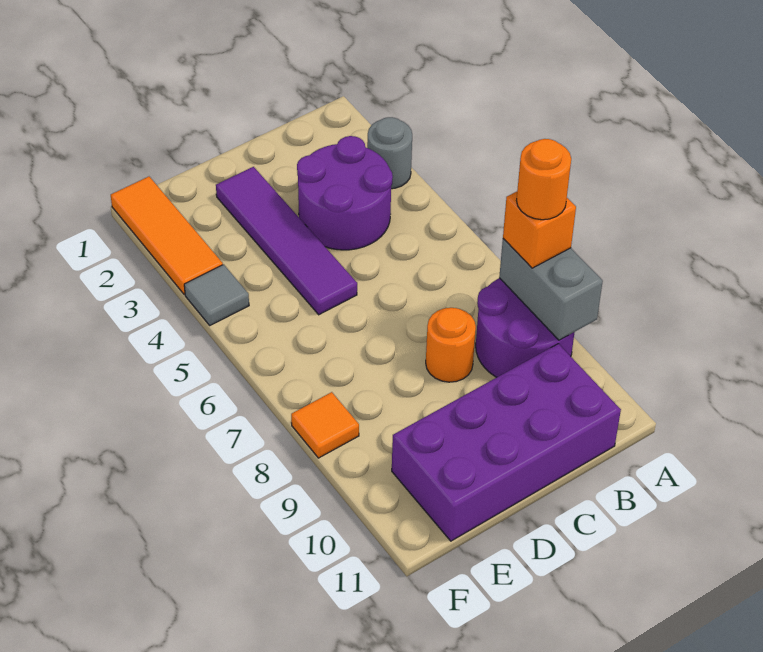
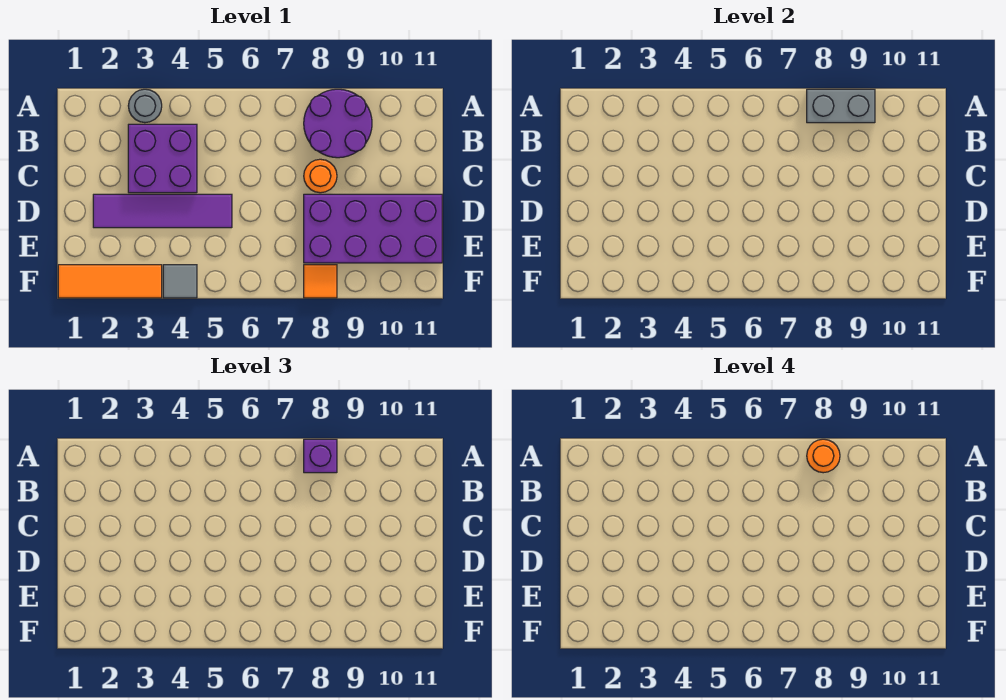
orange 1x1 brick [503,192,576,268] -> purple 1x1 brick [304,439,337,473]
purple 2x2 round brick [297,136,393,250] -> purple 2x2 brick [128,124,197,193]
purple 2x4 brick [392,344,621,541] -> purple 2x4 brick turned to [304,194,442,263]

